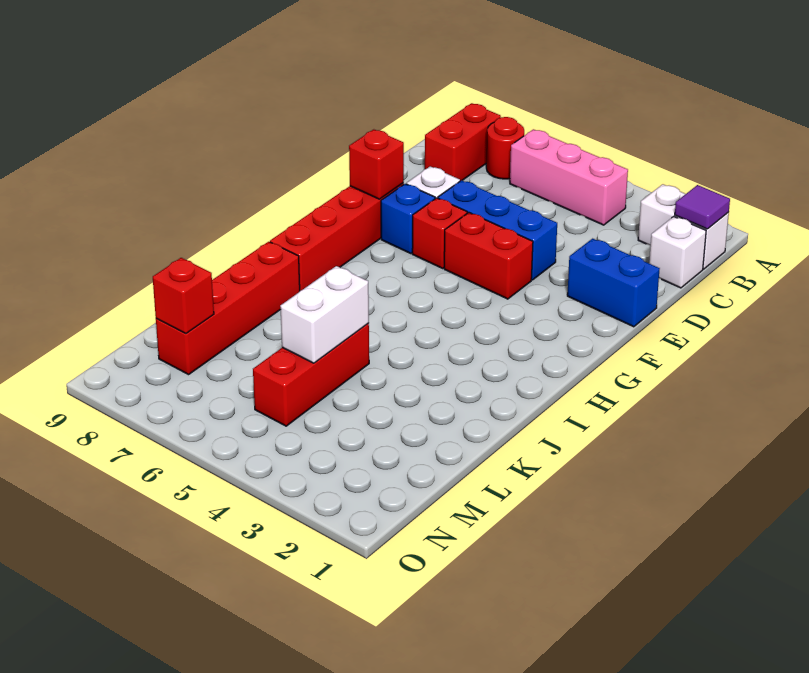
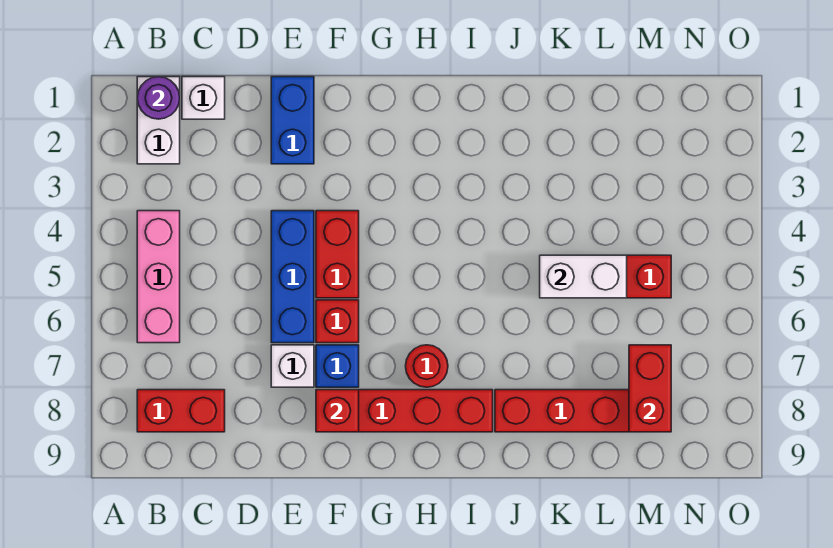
purple 1x1 tile [675,185,730,229] -> purple 1x1 round brick [137,77,180,119]
red 1x1 round brick [486,117,524,179] -> red 1x1 round brick moved to [406,345,448,387]
red 1x1 brick [153,258,214,333] -> red 1x2 brick [629,345,671,432]

